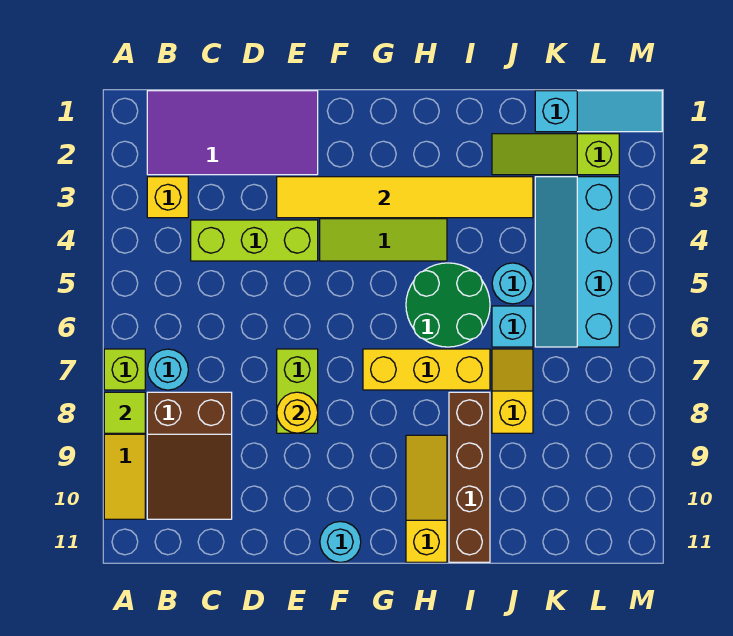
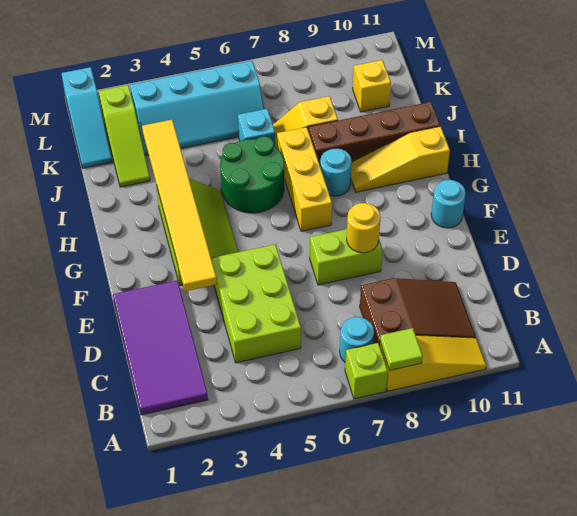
yellow 1x1 brick [147,177,188,218] -> yellow 1x1 brick moved to [353,60,391,112]
lime 1x3 brick [191,220,318,261] -> lime 2x3 brick [211,244,301,363]
cyan 1x1 round brick [492,263,533,304] -> cyan 1x1 round brick moved to [320,148,352,196]
cyan 1x3 slope [535,91,662,132] -> cyan 1x3 slope turned to [61,67,112,168]

